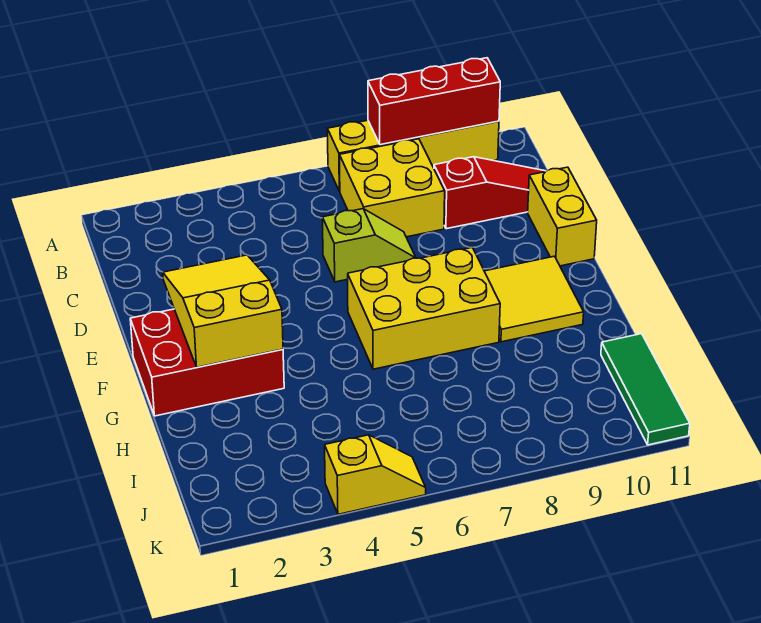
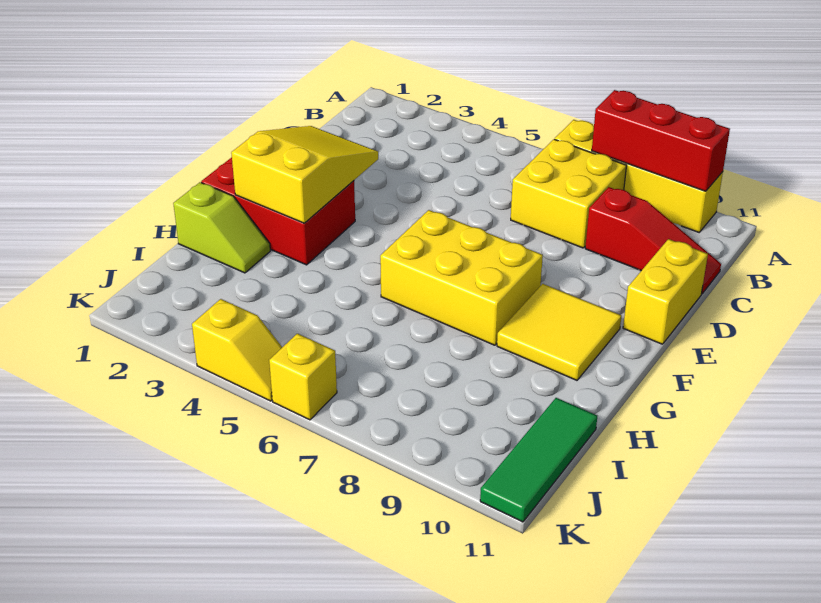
lime 1x2 slope [322,209,416,282] -> lime 1x2 slope moved to [173,182,270,273]
none -> yellow 1x1 brick [269,334,337,420]

